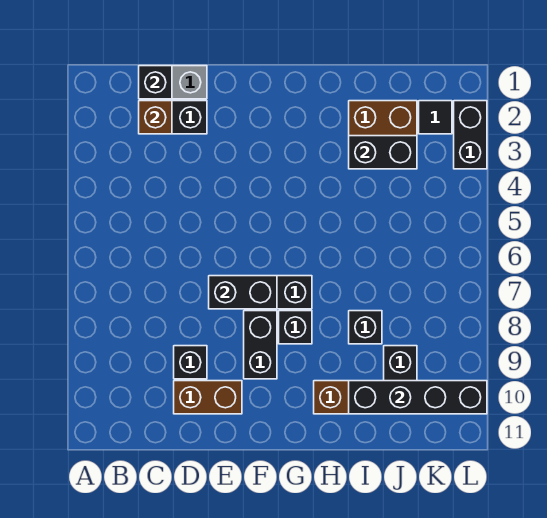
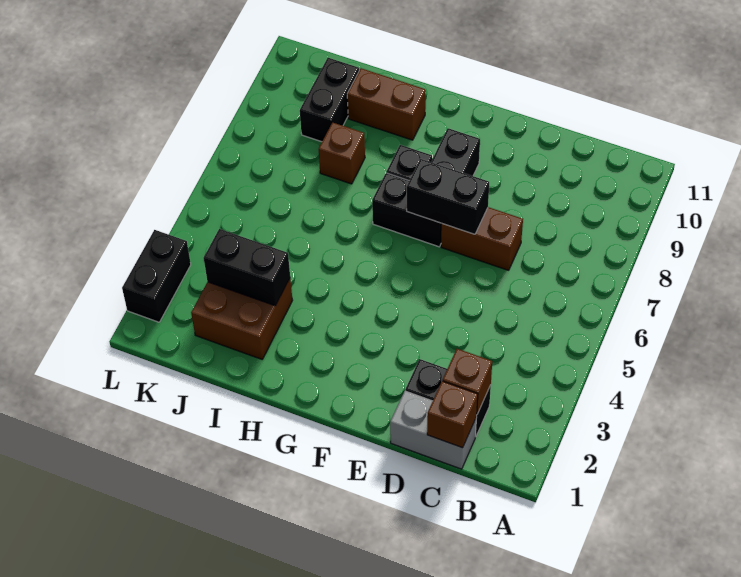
black 1x1 brick [139,66,172,99] -> brown 1x1 brick [427,381,478,448]
black 1x1 brick [174,346,207,379] -> none
brown 1x2 brick [174,381,242,414] -> brown 1x2 brick moved to [441,207,523,270]
black 1x1 brick [349,311,382,344] -> brown 1x1 brick [319,122,365,184]
black 1x4 brick [349,381,487,414] -> none
black 1x1 tile [419,101,452,134] -> none

